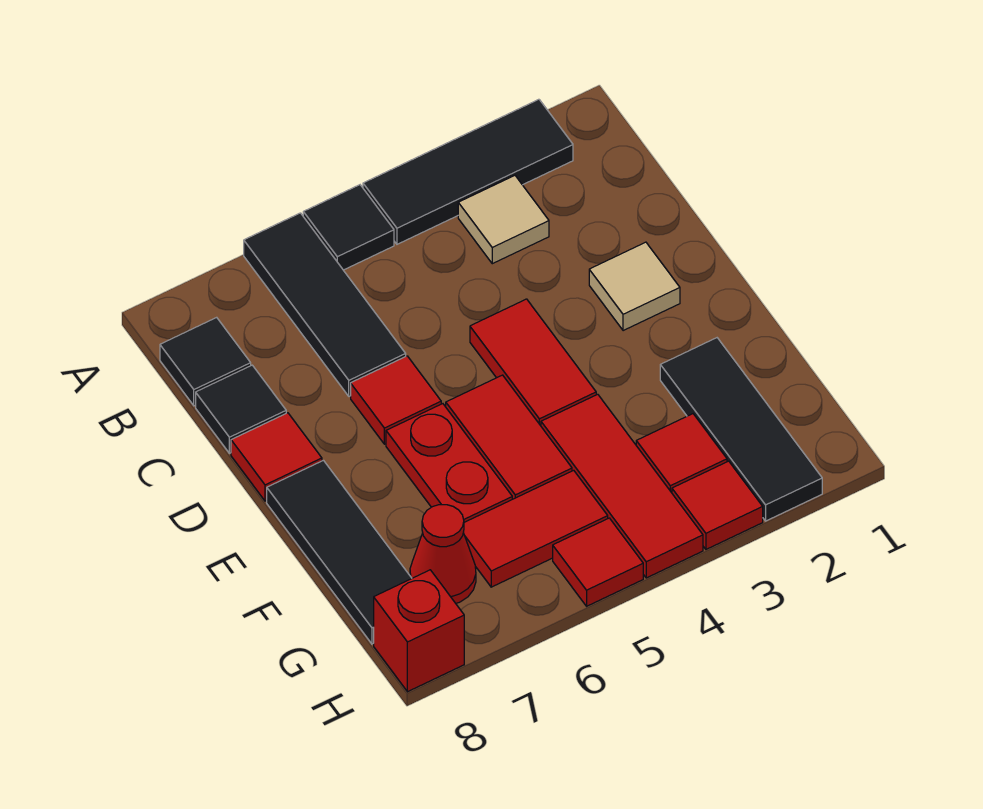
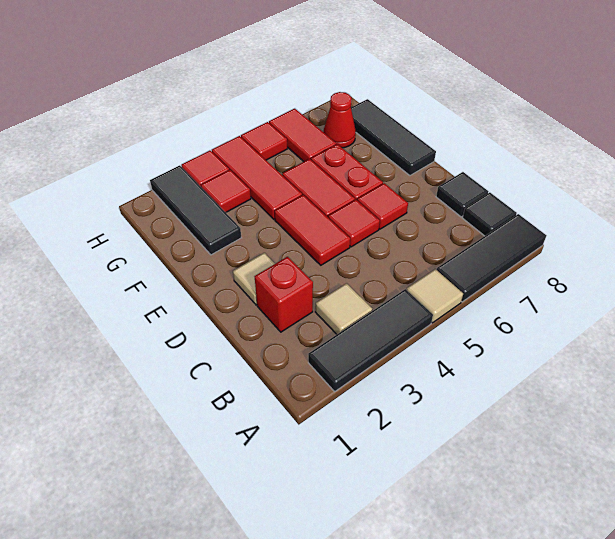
black 1x1 tile [303,185,394,270] -> tan 1x1 tile [407,269,463,323]
black 1x3 tile [244,213,406,396] -> black 1x3 tile turned to [437,214,546,302]
red 1x1 tile [231,413,322,501] -> red 1x1 tile moved to [328,200,380,247]
red 1x2 tile [463,470,608,587] -> red 1x2 tile turned to [269,109,336,162]
red 1x1 brick [374,570,464,692] -> red 1x1 brick moved to [255,257,313,332]

